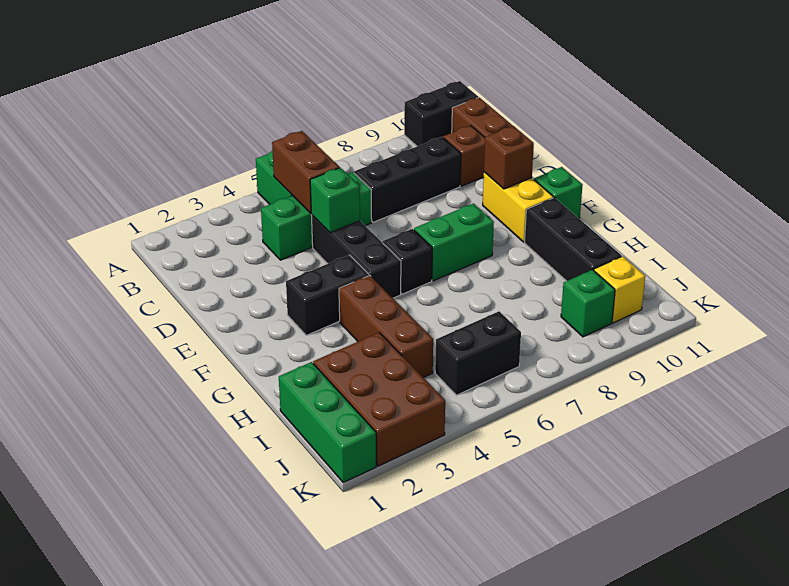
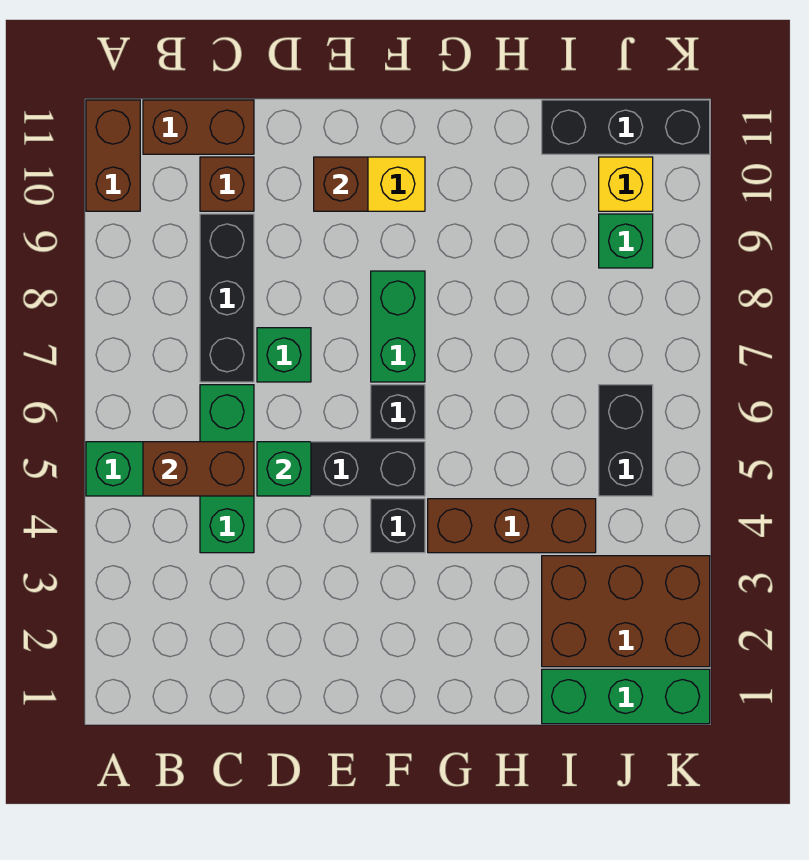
black 1x2 brick [404,81,478,146] -> brown 1x2 brick [86,100,140,211]
black 1x2 brick [286,255,369,335] -> black 1x1 brick [371,499,425,553]
green 1x1 brick [534,167,583,218] -> green 1x1 brick moved to [257,328,311,382]
black 1x3 brick [525,197,621,281] -> black 1x3 brick moved to [542,100,710,154]

